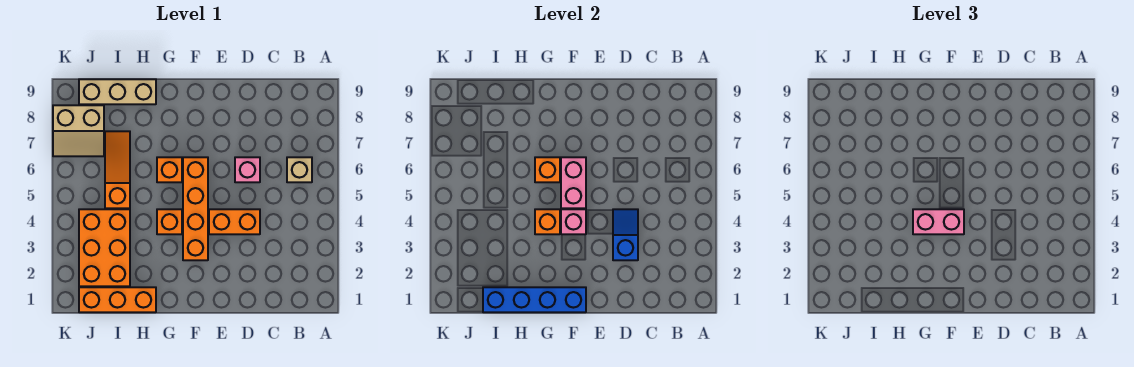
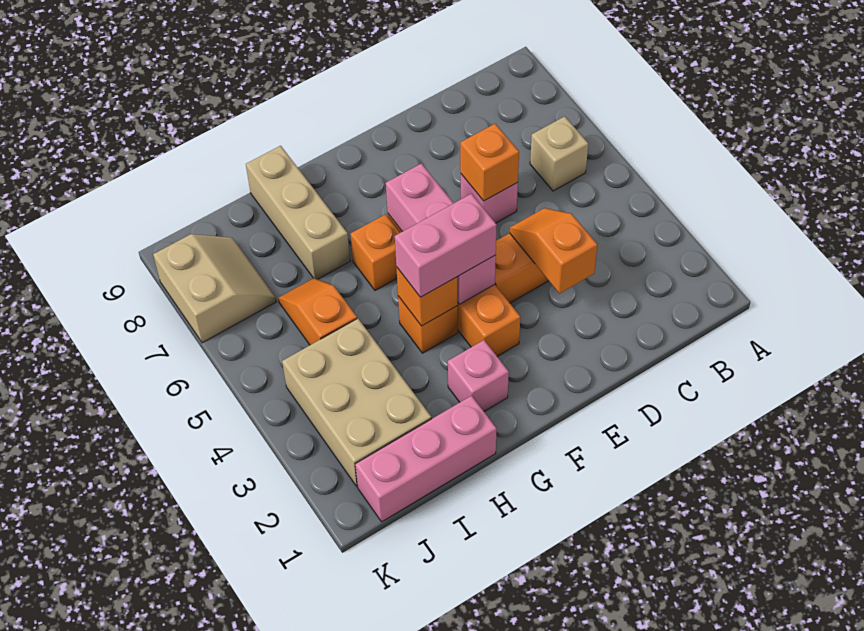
blue 1x2 slope [613,209,638,260] -> orange 1x2 slope [510,208,597,294]
blue 1x4 brick [483,287,586,312] -> none
none -> pink 1x1 brick [448,340,509,411]
orange 1x1 brick [535,157,560,182] -> orange 1x1 brick moved to [460,124,519,201]
orange 1x3 brick [79,287,156,312] -> pink 1x3 brick [355,396,497,522]
tan 1x3 brick [79,79,156,104] -> tan 1x3 brick turned to [246,146,350,279]
orange 2x3 brick [79,209,130,286] -> tan 2x3 brick [282,319,432,486]
orange 1x3 slope [105,131,130,208] -> orange 1x2 slope [278,278,357,345]
tan 2x2 slope [53,105,104,156] -> tan 2x2 slope turned to [153,234,276,343]

